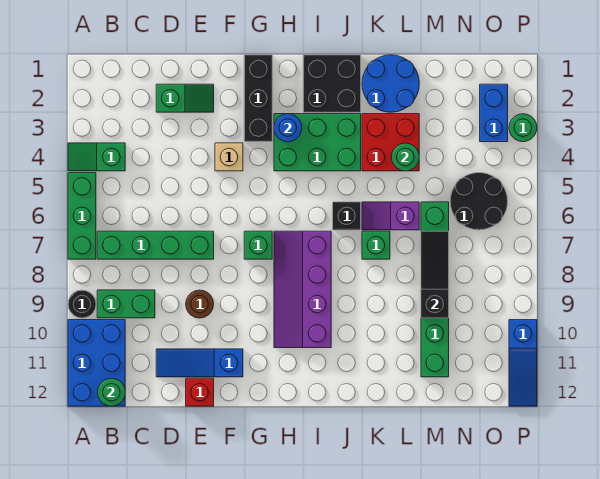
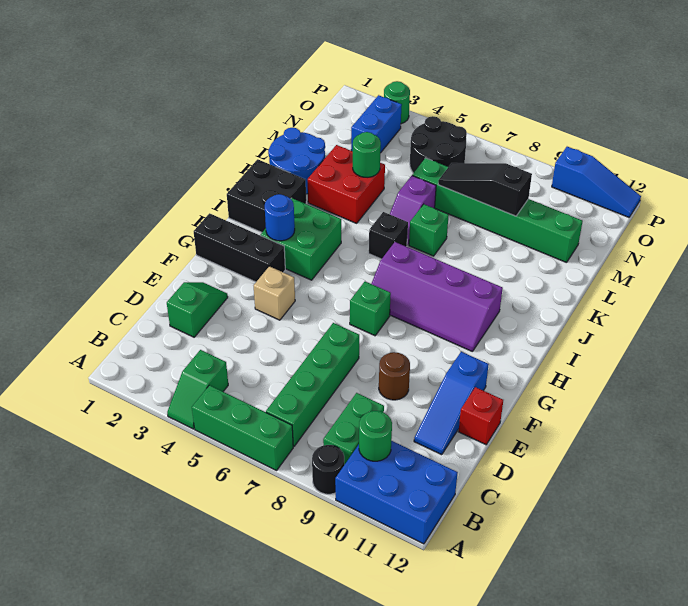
green 1x1 round brick [98,378,125,406] -> green 1x1 round brick moved to [359,411,392,461]
green 2x3 brick [274,114,361,171] -> green 2x2 brick [261,198,341,280]
blue 1x2 brick [480,84,508,142] -> blue 1x2 brick turned to [351,95,402,153]

